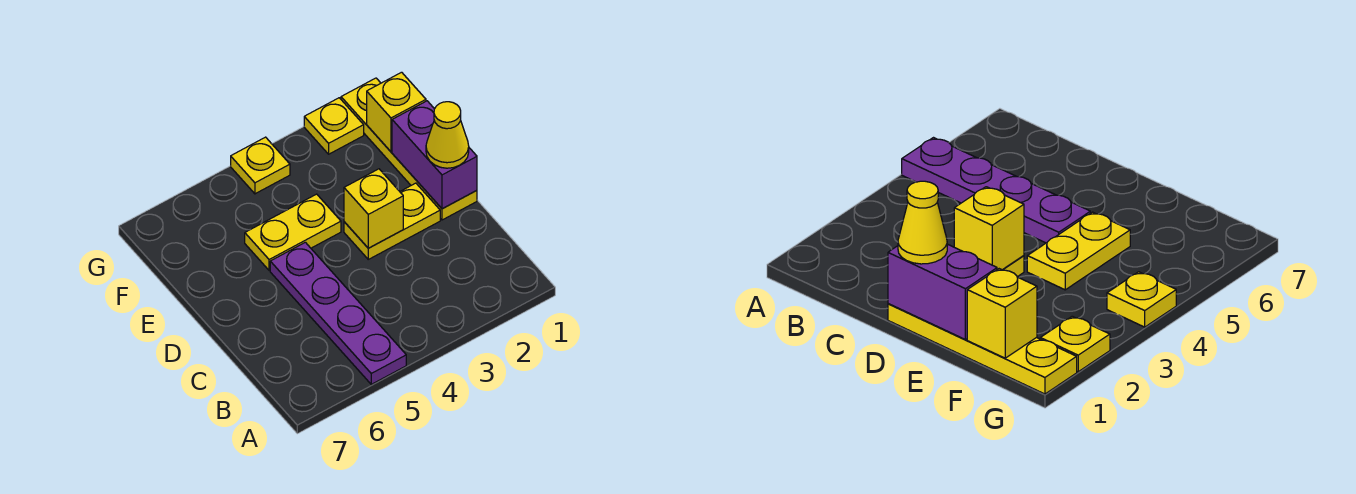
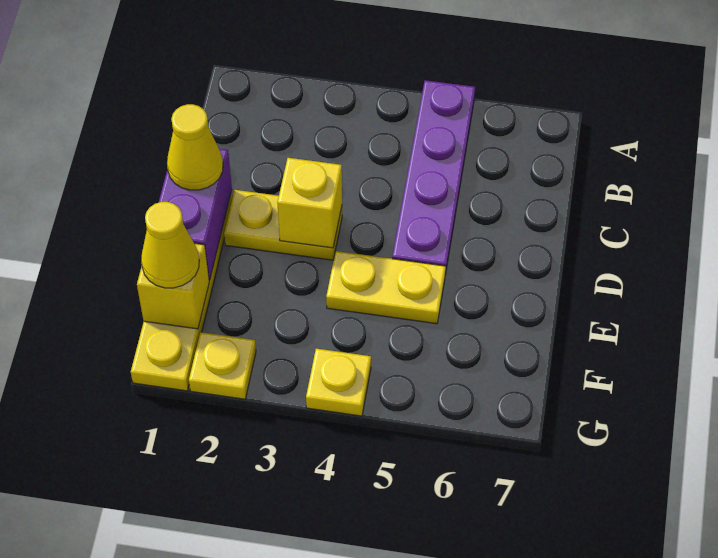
none -> yellow 1x1 cone [141,202,199,288]

